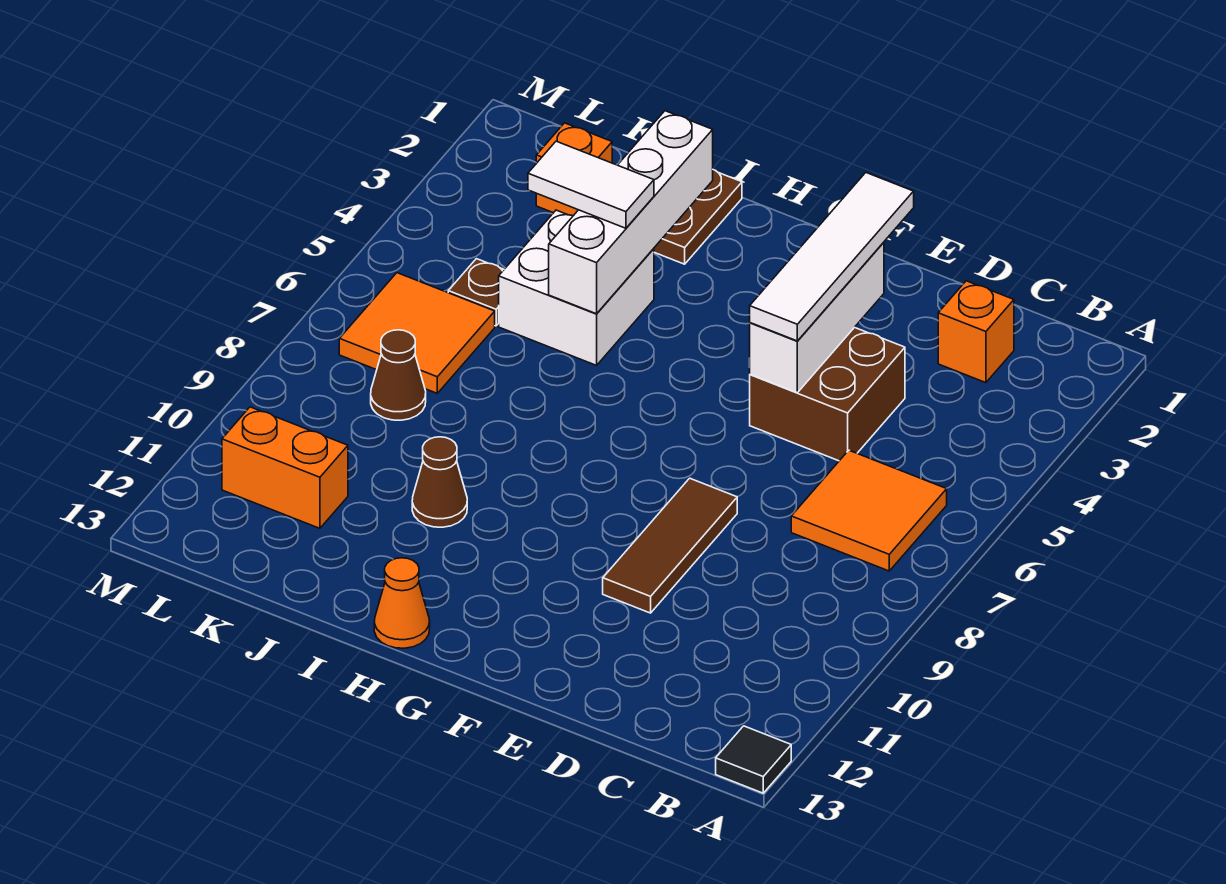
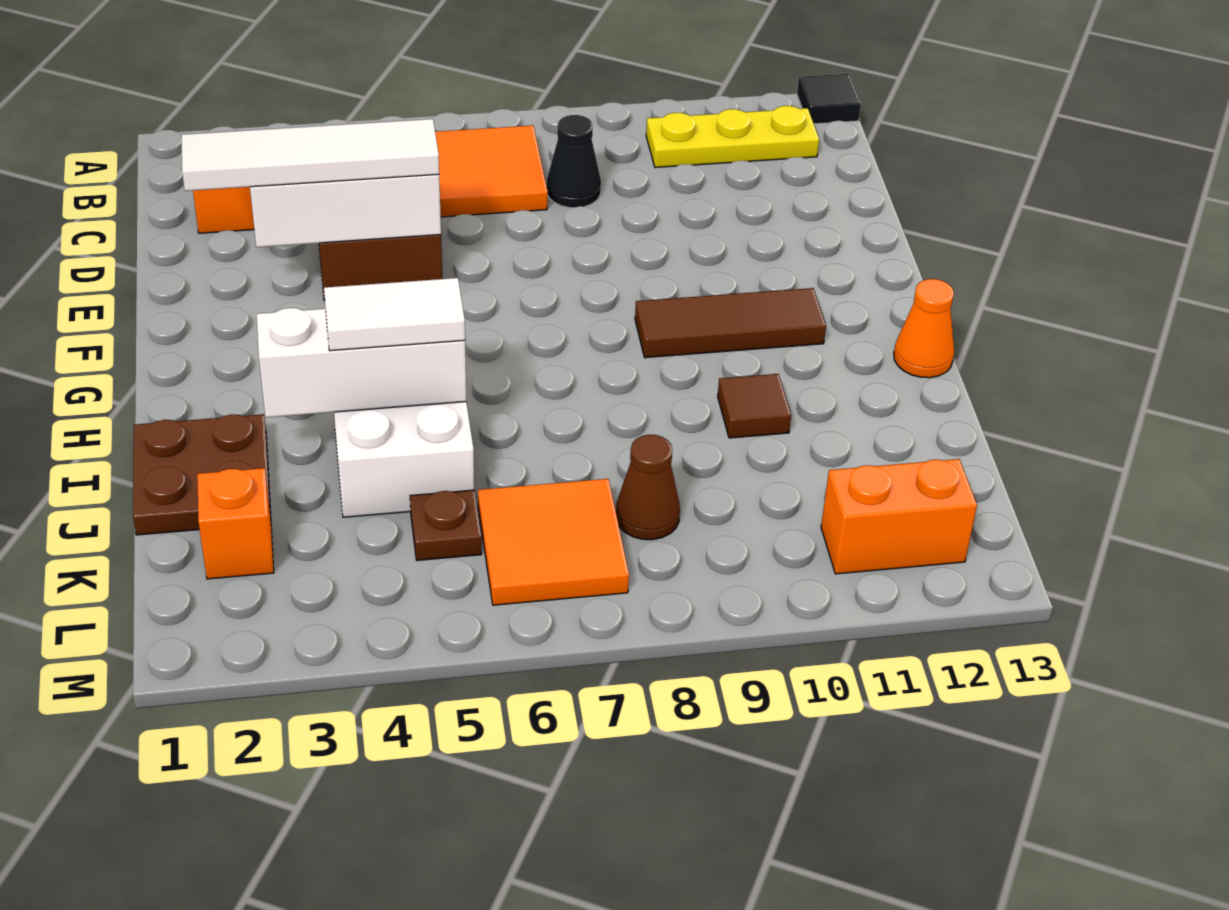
none -> yellow 1x3 plate [646,106,819,168]
none -> black 1x1 cone [547,115,601,208]
brown 1x3 tile [603,478,737,613] -> brown 1x3 tile moved to [635,288,826,358]
white 1x4 brick [549,111,713,314] -> white 1x3 brick [257,308,466,417]
white 1x2 tile [528,141,654,228] -> white 1x2 tile turned to [324,278,465,351]
brown 1x1 cone [412,437,467,527] -> brown 1x1 tile [718,374,791,438]
orange 1x2 brick [222,407,348,528] -> orange 1x2 brick turned to [821,459,977,574]

